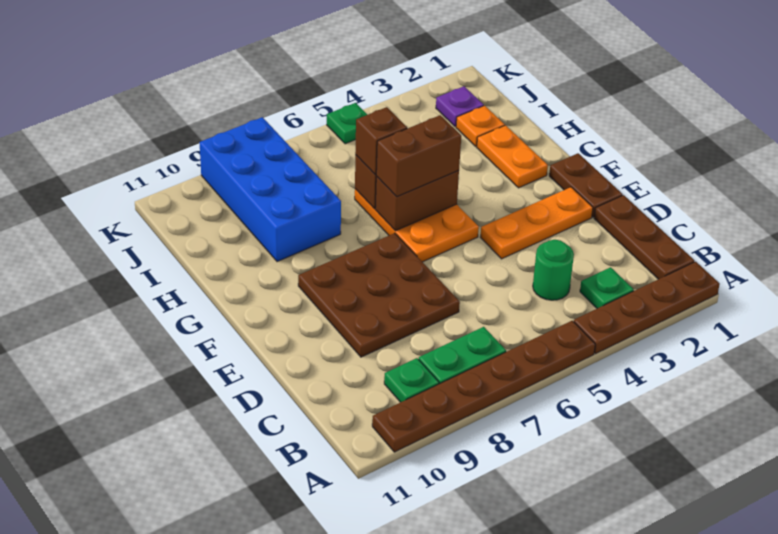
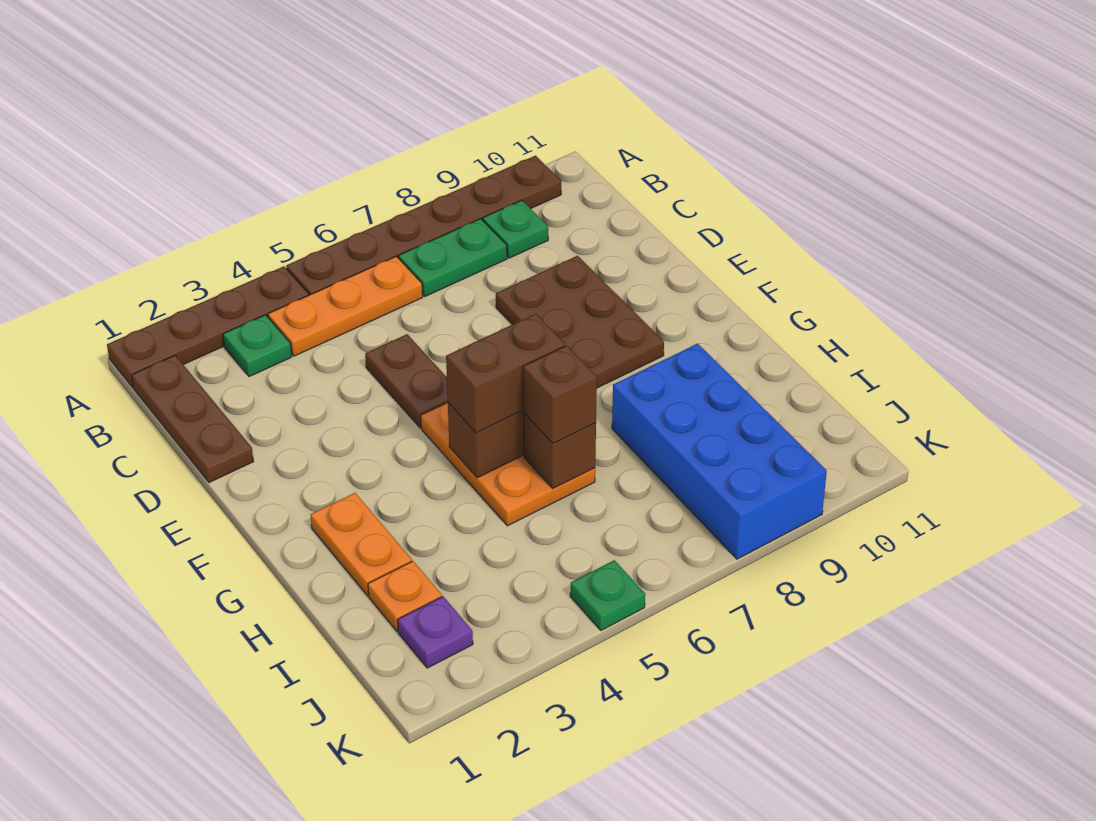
green 1x1 round brick [533,240,574,300] -> none
brown 3x3 plate [298,233,460,357] -> brown 2x3 plate [496,256,664,388]
brown 1x2 plate [549,153,623,217] -> brown 1x2 plate moved to [365,334,448,428]
orange 1x3 plate [480,187,593,259] -> orange 1x3 plate moved to [268,256,423,356]

